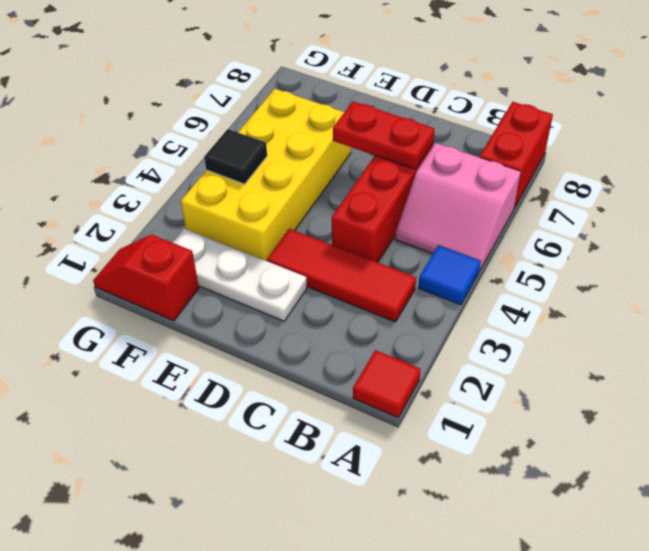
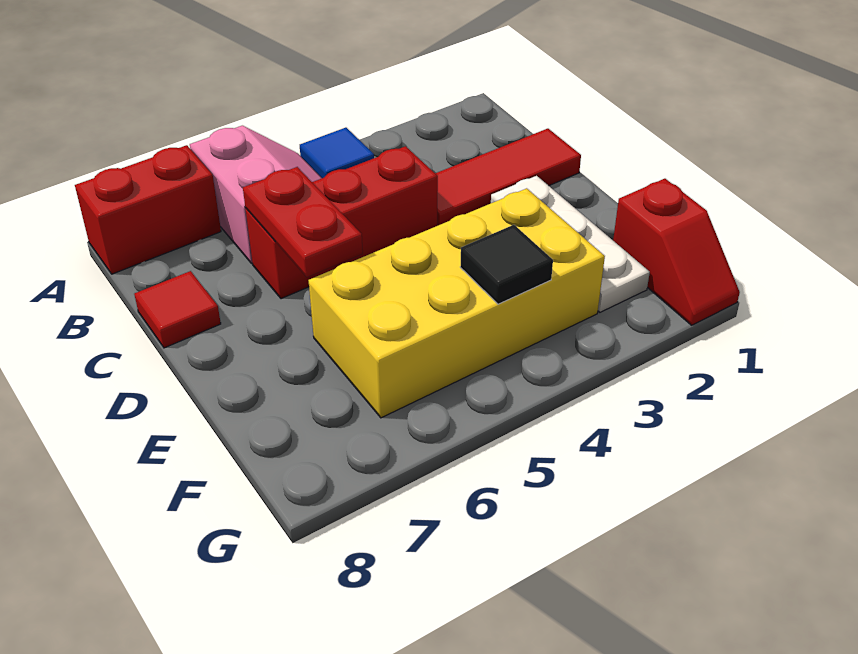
red 1x1 tile [353,350,421,418] -> red 1x1 tile moved to [134,271,221,348]
red 1x3 tile [267,229,416,322] -> red 1x3 tile turned to [435,129,581,226]

